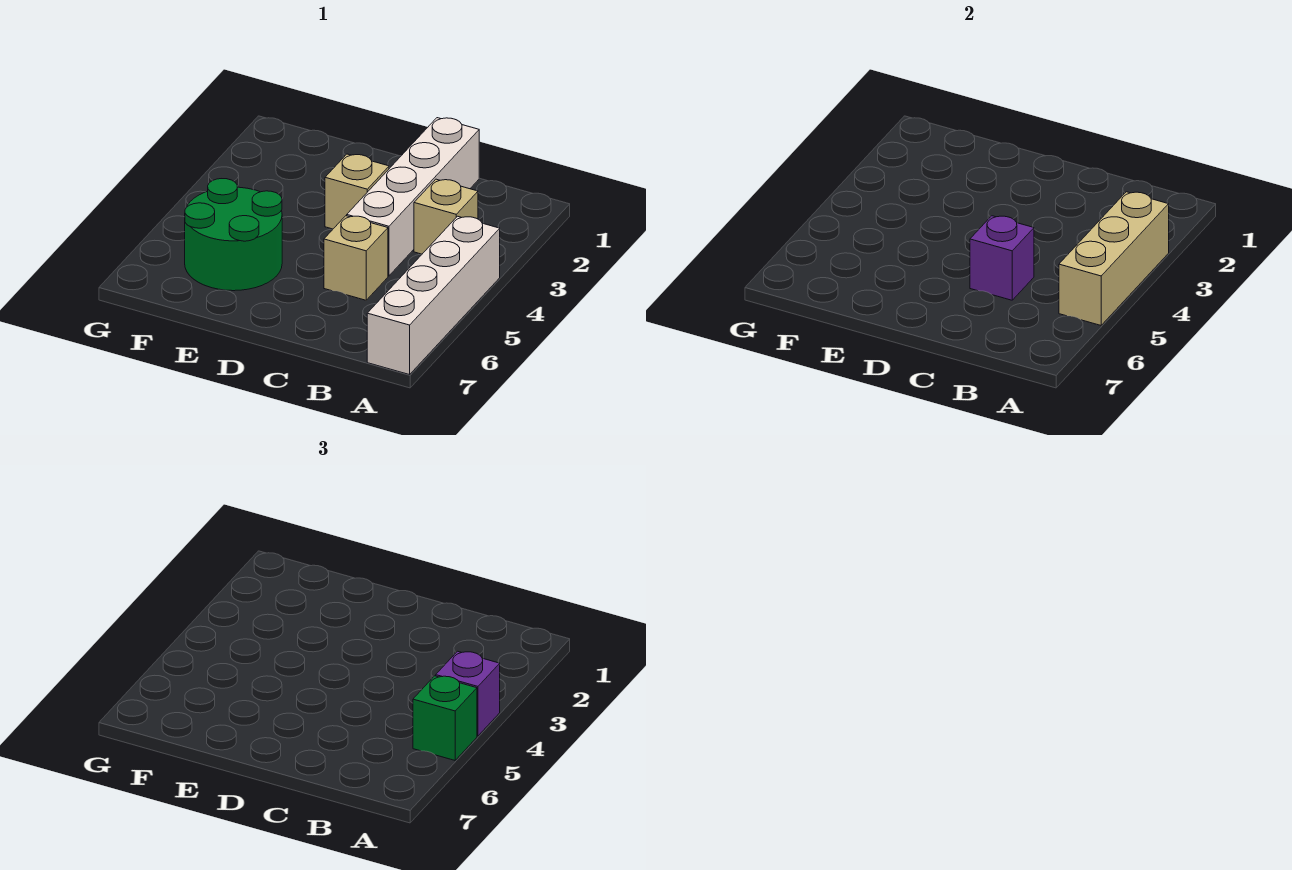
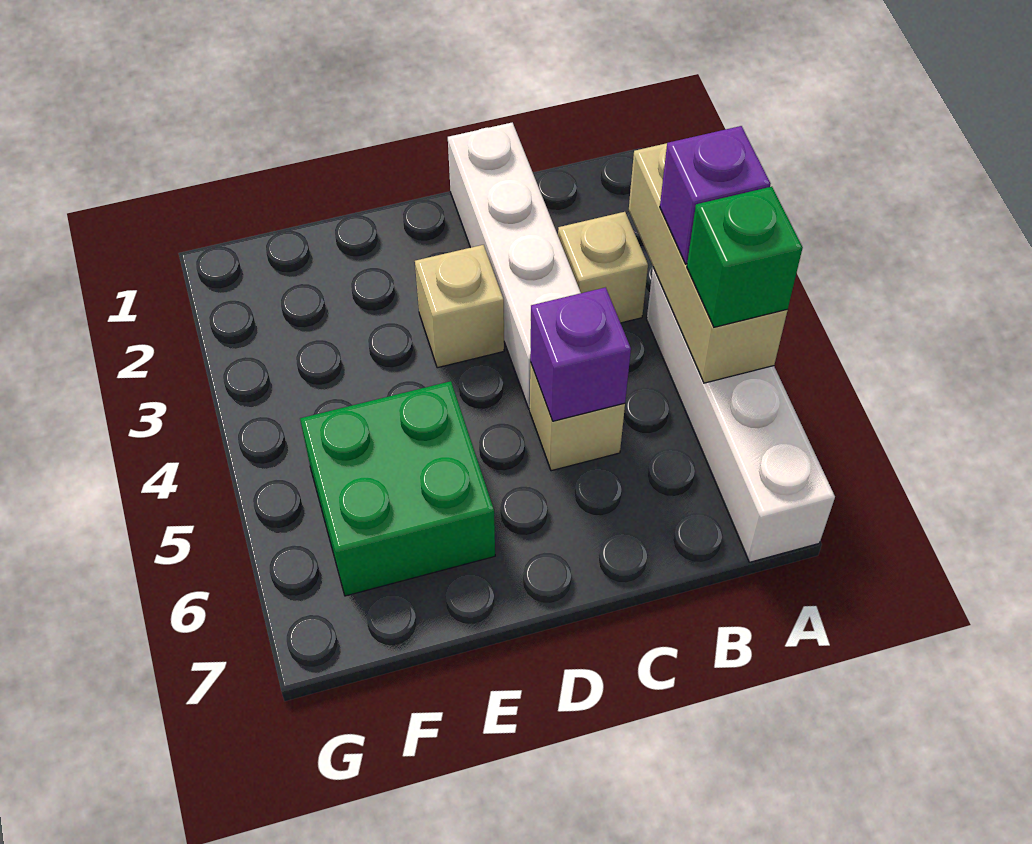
green 2x2 round brick [185,179,282,291] -> green 2x2 brick [300,381,495,596]

